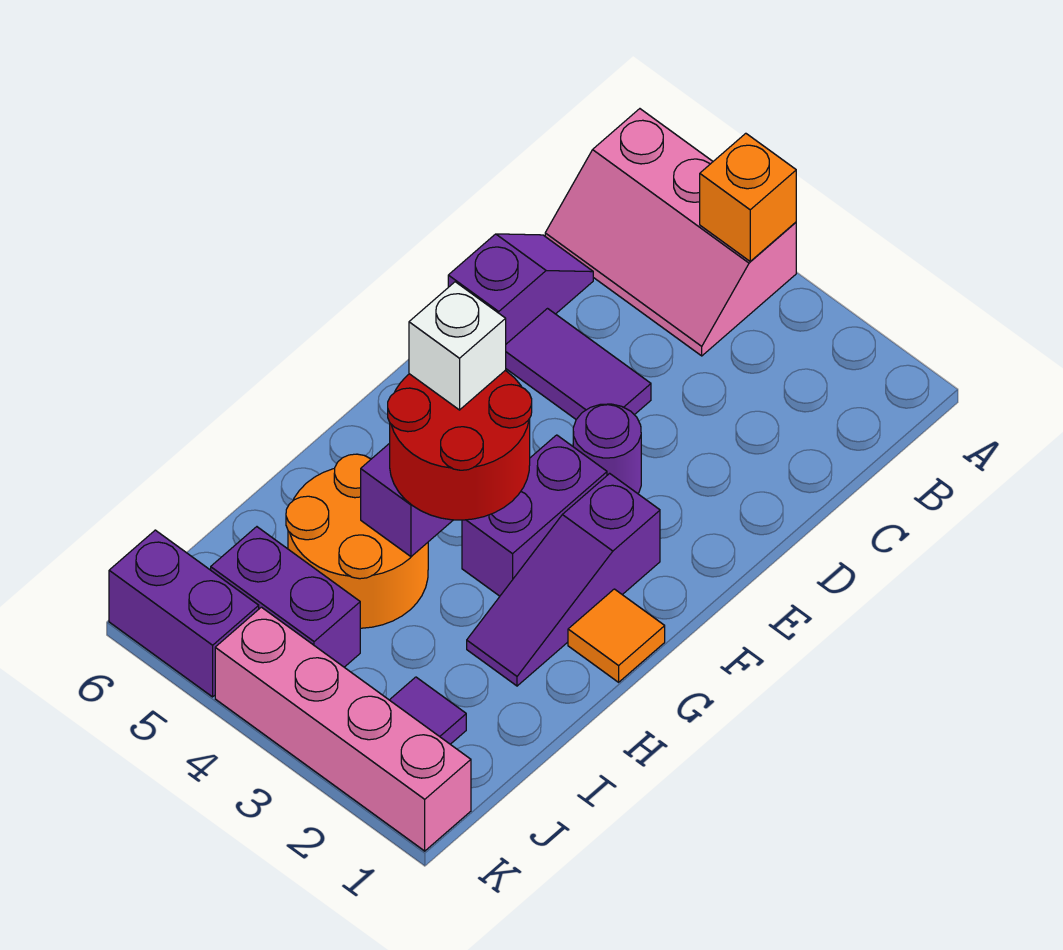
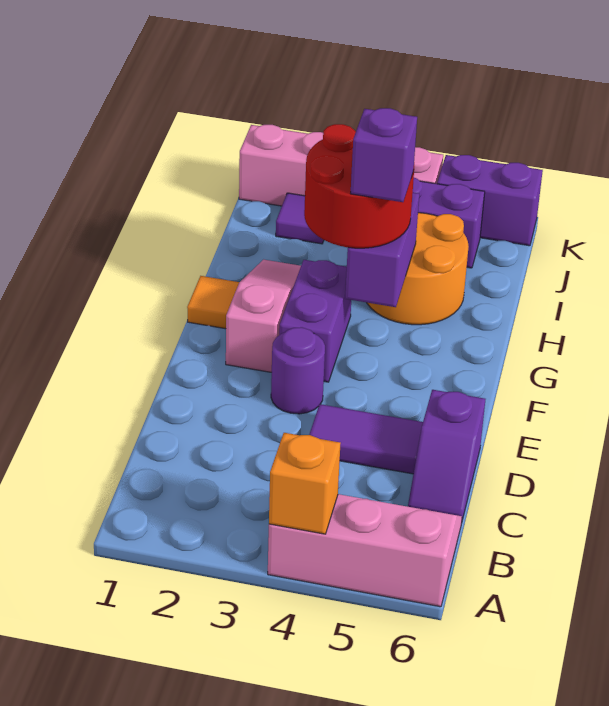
purple 1x3 slope [467,473,660,686] -> pink 1x3 slope [226,260,301,372]
white 1x1 brick [409,282,506,410] -> purple 1x1 brick [350,108,417,202]

